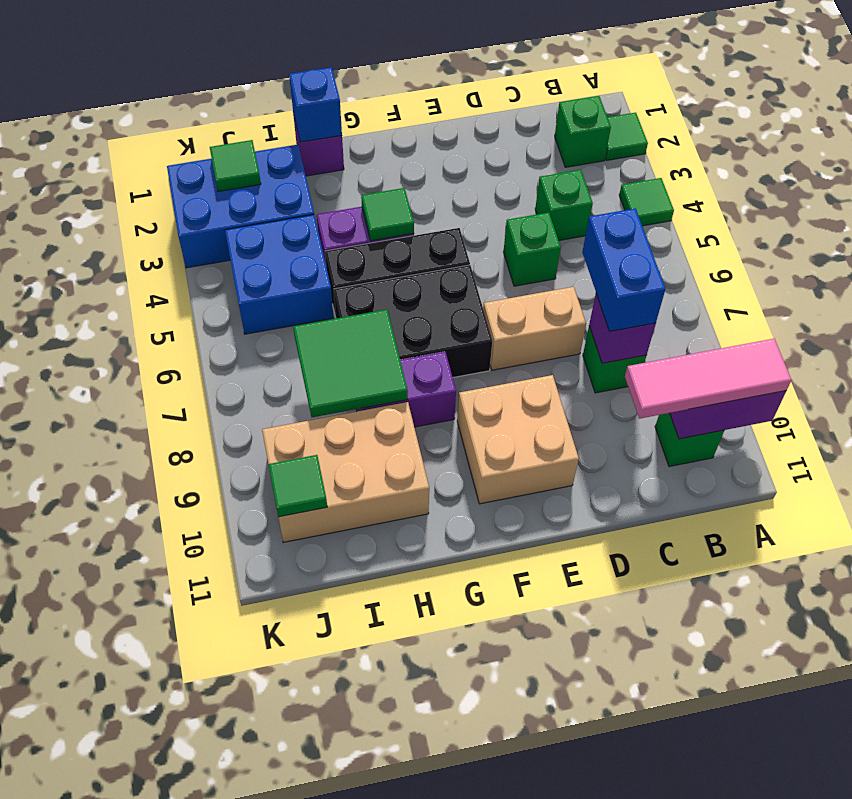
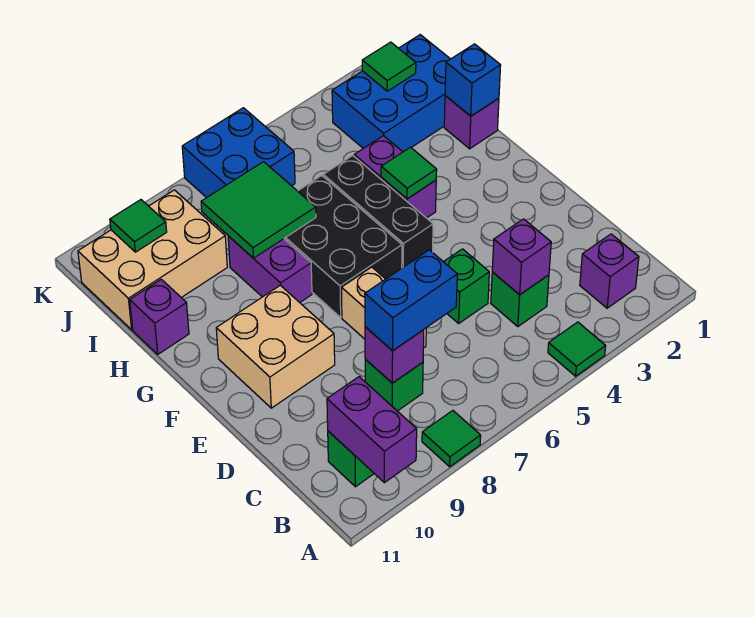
green 1x1 tile [605,113,648,160] -> green 1x1 tile moved to [422,411,481,467]
pink 1x3 tile [625,339,791,419] -> none
green 1x1 brick [555,96,611,167] -> purple 1x1 brick [580,234,639,308]
none -> purple 1x1 brick [492,219,551,295]
tan 2x3 brick [262,402,429,542] -> tan 2x3 brick turned to [78,190,227,330]
none -> purple 1x1 brick [130,279,189,354]
blue 2x3 brick [167,145,314,268] -> blue 2x3 brick turned to [332,35,450,152]
blue 2x2 brick [225,215,333,334] -> blue 2x2 brick moved to [182,108,295,198]

